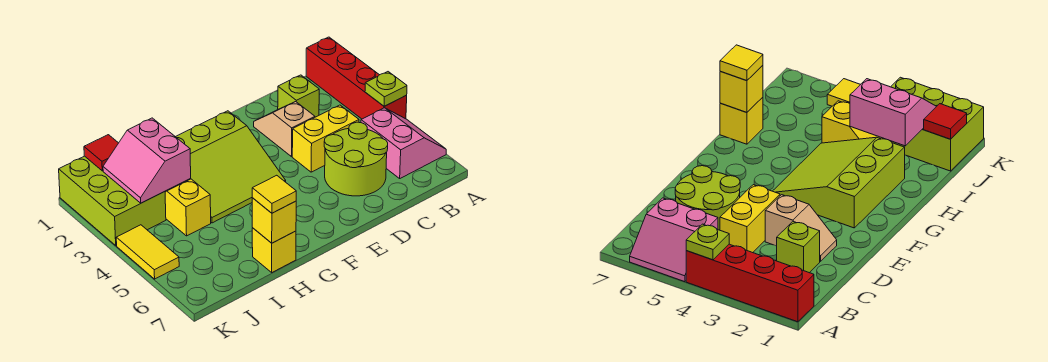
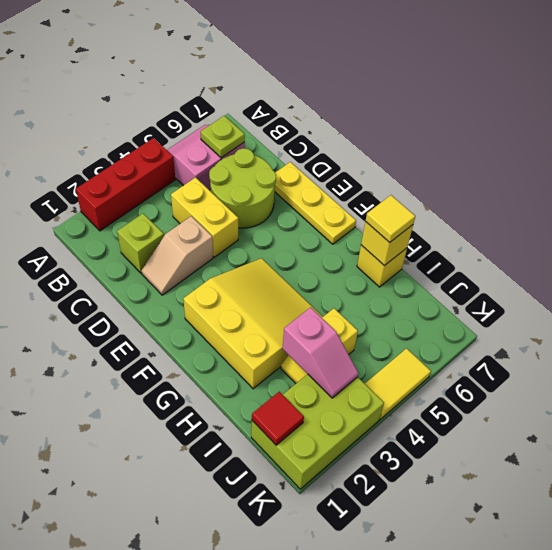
red 1x4 brick [306,37,407,119] -> red 1x3 brick [76,138,175,231]
lime 1x1 plate [365,72,407,106] -> lime 1x1 plate moved to [201,116,245,158]
none -> yellow 1x3 plate [275,162,356,244]
lime 3x3 slope [176,111,286,223] -> yellow 3x3 slope [183,258,323,389]
pink 2x2 slope [103,118,191,203] -> pink 1x2 slope [282,307,358,398]

